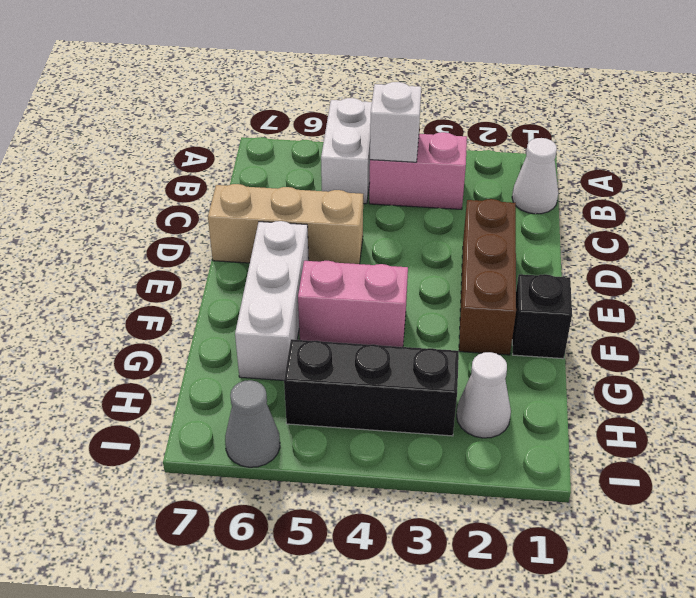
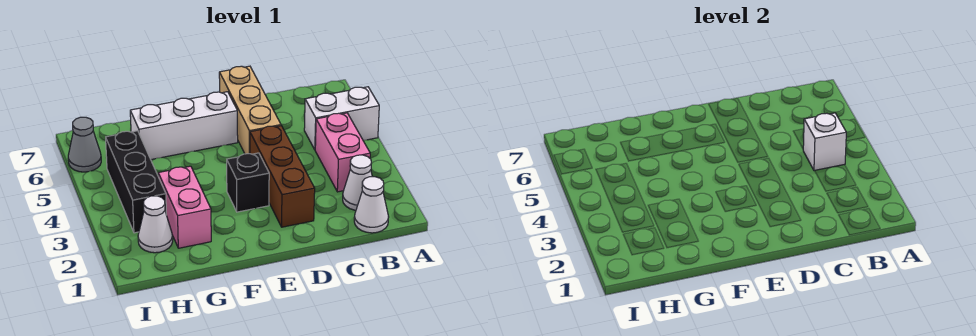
none -> white 1x1 cone [343,155,372,210]
brown 1x3 brick [459,199,516,355] -> brown 1x3 brick turned to [250,126,315,227]
black 1x1 brick [512,274,572,359] -> black 1x1 brick moved to [227,153,269,212]
pink 1x2 brick [298,261,408,347] -> pink 1x2 brick moved to [158,166,211,248]

